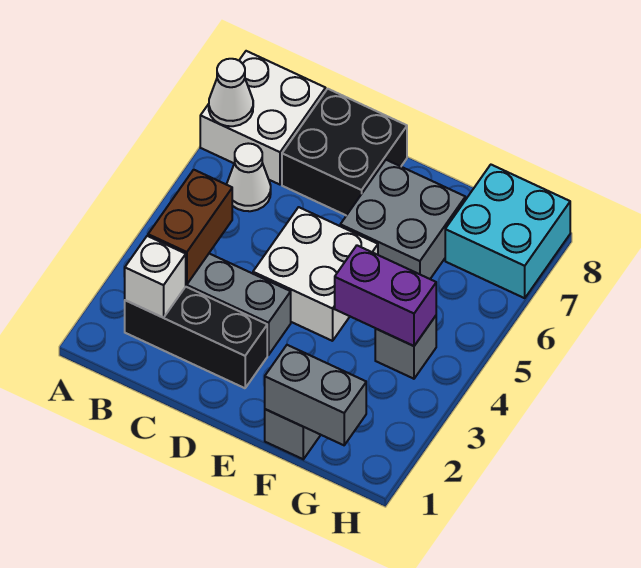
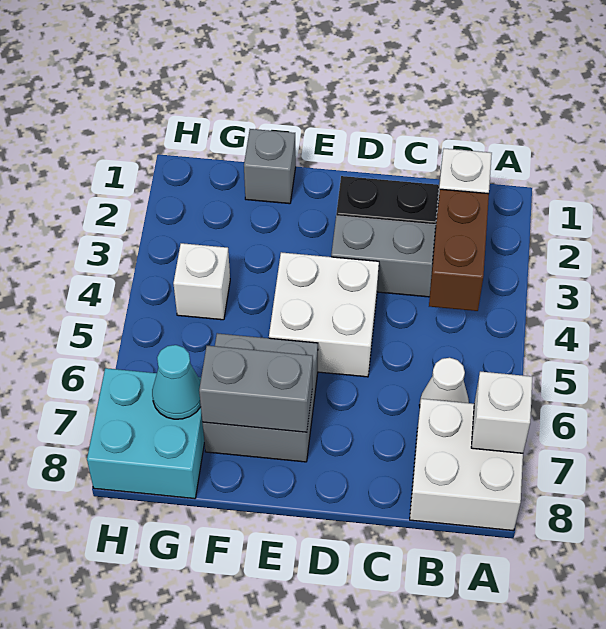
white 1x1 cone [209,59,253,126] -> white 1x1 brick [471,372,532,453]
black 2x2 brick [282,89,407,216] -> none
grey 1x2 brick [265,345,366,445] -> grey 1x2 brick moved to [199,346,313,432]
purple 1x2 brick [335,246,436,346] -> none
grey 1x1 brick [375,316,436,379] -> white 1x1 brick [173,243,230,320]
none -> cyan 1x1 cone [152,345,201,419]

